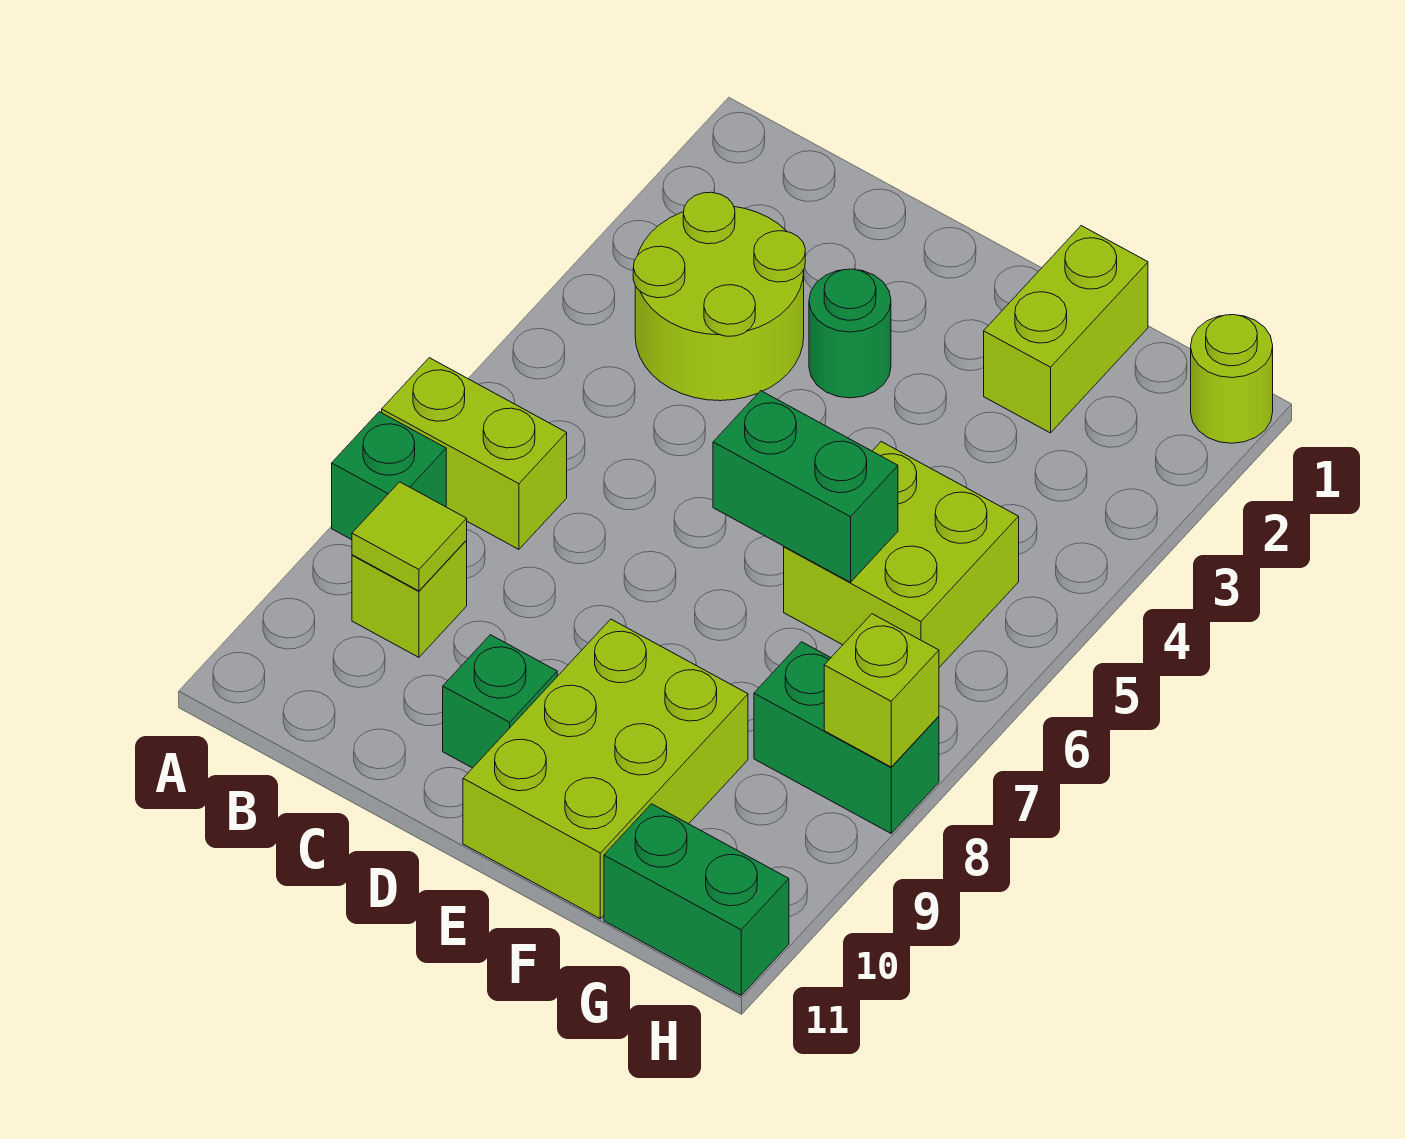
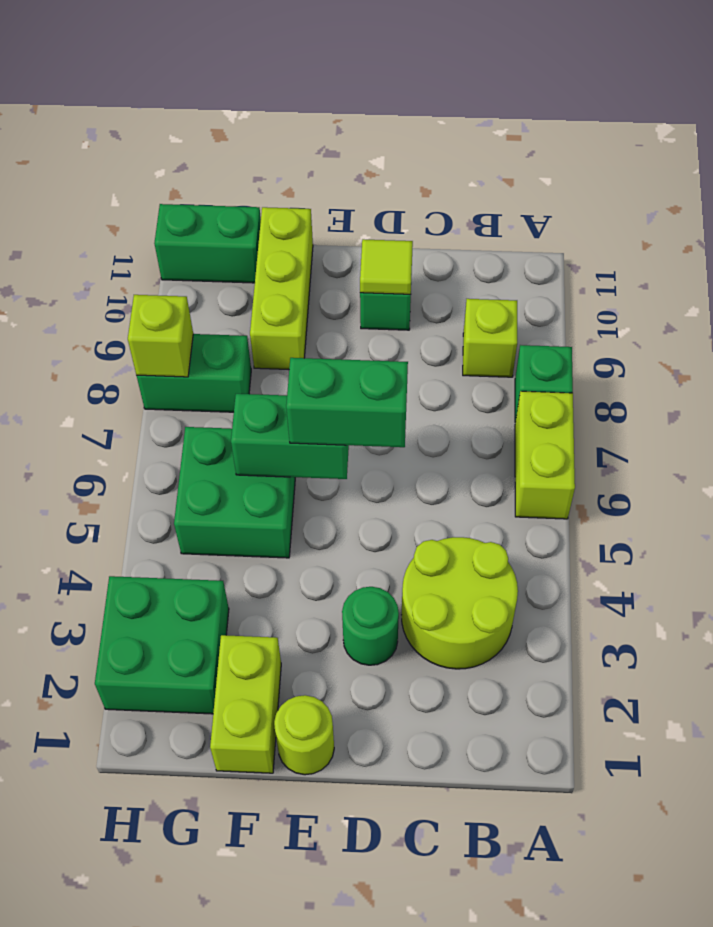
lime 1x2 brick [382,358,567,549] -> lime 1x2 brick turned to [515,391,575,519]
lime 1x1 tile [352,482,467,591] -> lime 1x1 tile moved to [360,239,413,294]
none -> green 1x2 brick [286,358,408,447]
lime 2x3 brick [463,619,748,919] -> lime 1x3 brick [250,207,313,369]
lime 2x2 brick [784,442,1019,667] -> green 2x2 brick [174,427,295,558]
none -> green 2x2 brick [95,576,229,714]
lime 1x1 round brick [1191,315,1273,443] -> lime 1x1 round brick moved to [274,695,334,775]

